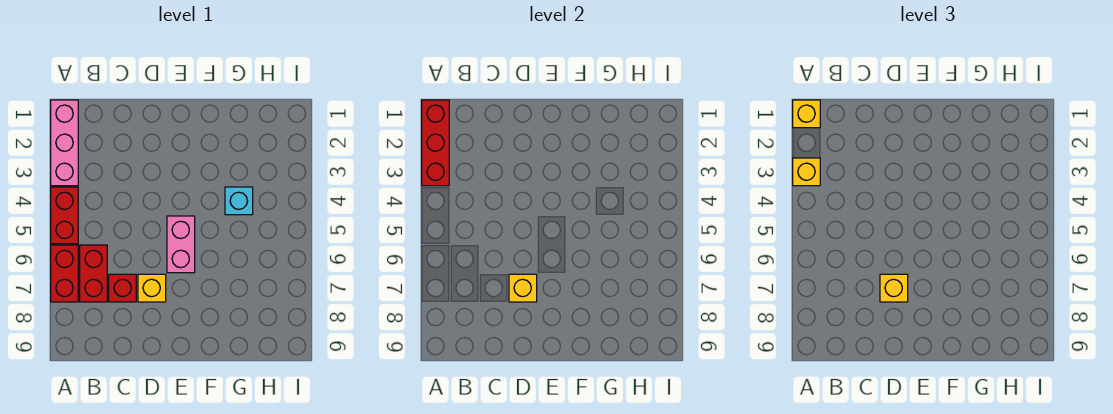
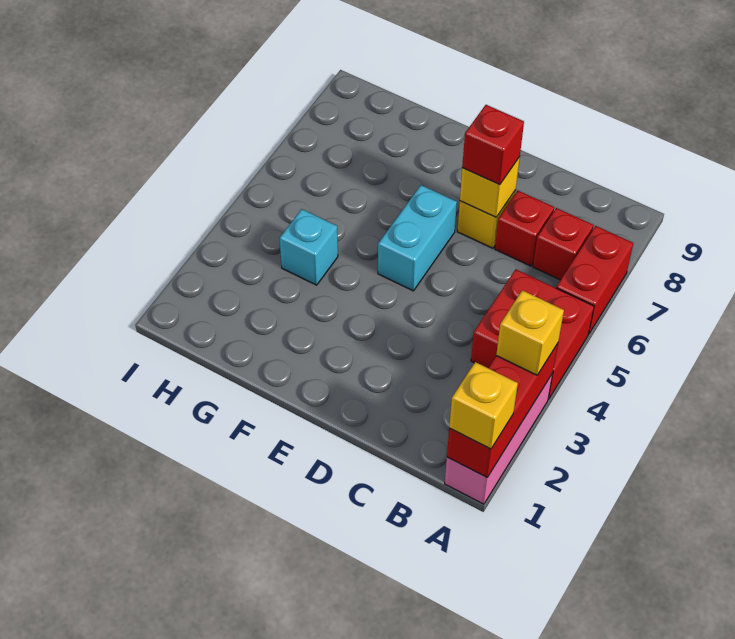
red 1x2 brick [51,187,78,244] -> red 2x2 brick [471,269,594,399]
red 1x2 brick [80,245,107,302] -> red 1x1 brick [533,208,594,280]
yellow 1x1 brick [880,274,908,302] -> red 1x1 brick [462,105,524,184]
pink 1x2 brick [167,216,195,273] -> cyan 1x2 brick [378,185,457,291]

